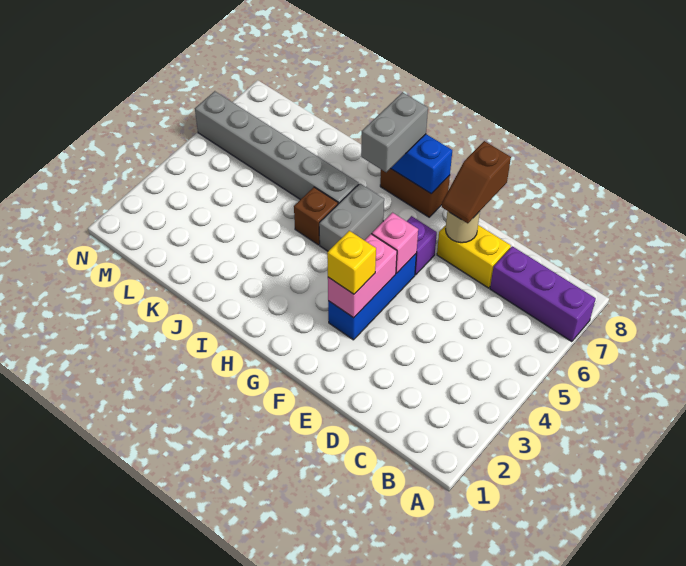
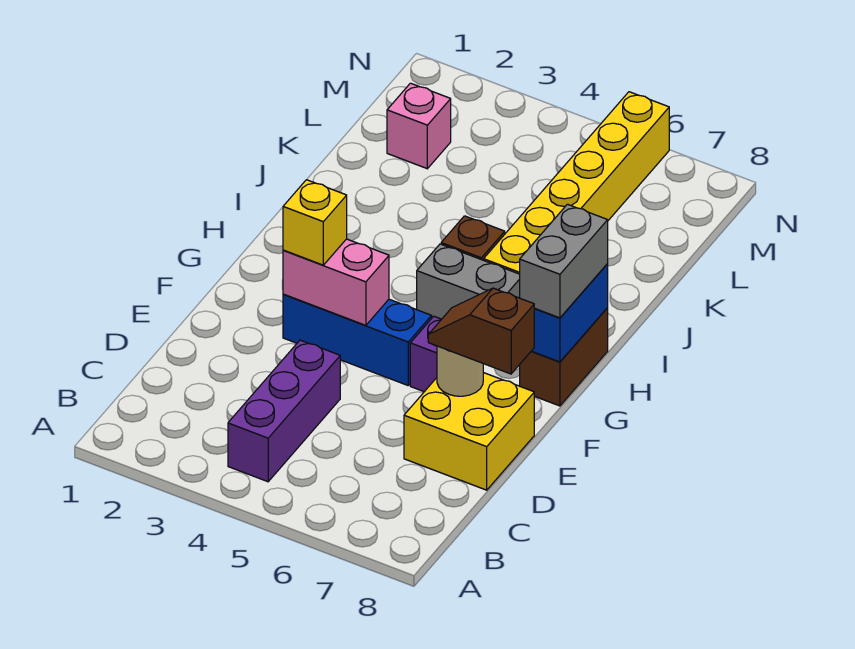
purple 1x3 brick [490,246,596,342] -> purple 1x3 brick moved to [228,340,340,482]
yellow 1x2 brick [437,225,511,288] -> yellow 2x2 brick [404,373,534,490]
pink 1x1 brick [372,213,418,273] -> pink 1x1 brick moved to [387,83,451,169]
grey 1x2 brick [361,92,428,172] -> grey 1x2 brick turned to [520,204,608,318]
grey 1x6 brick [195,91,359,204] -> yellow 1x6 brick [484,92,669,274]

